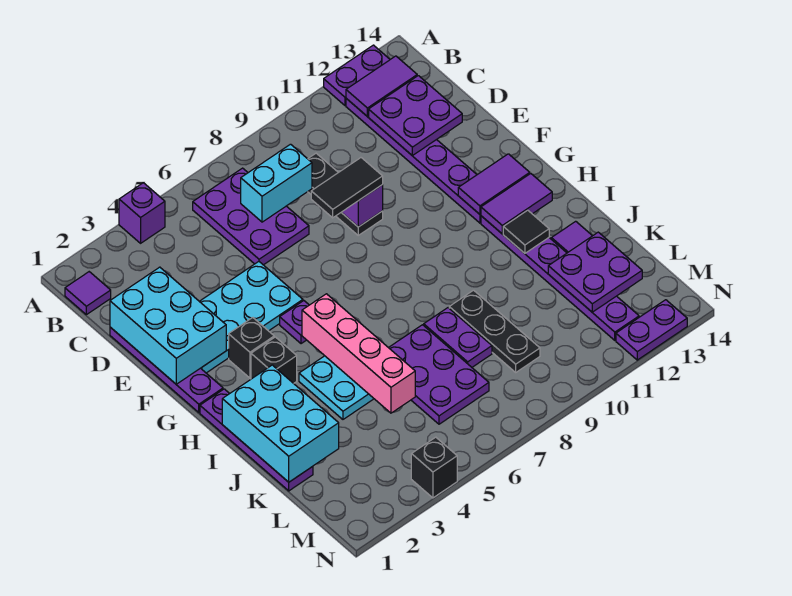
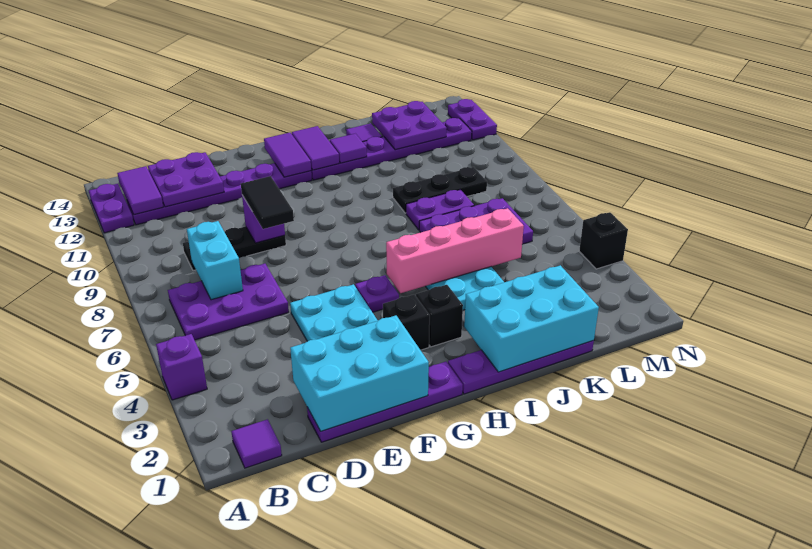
black 1x1 tile [503,210,549,253] -> purple 1x1 tile [330,134,367,163]

